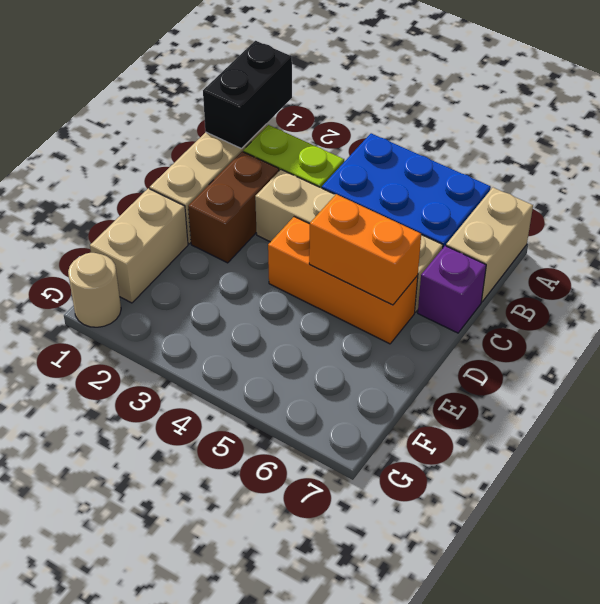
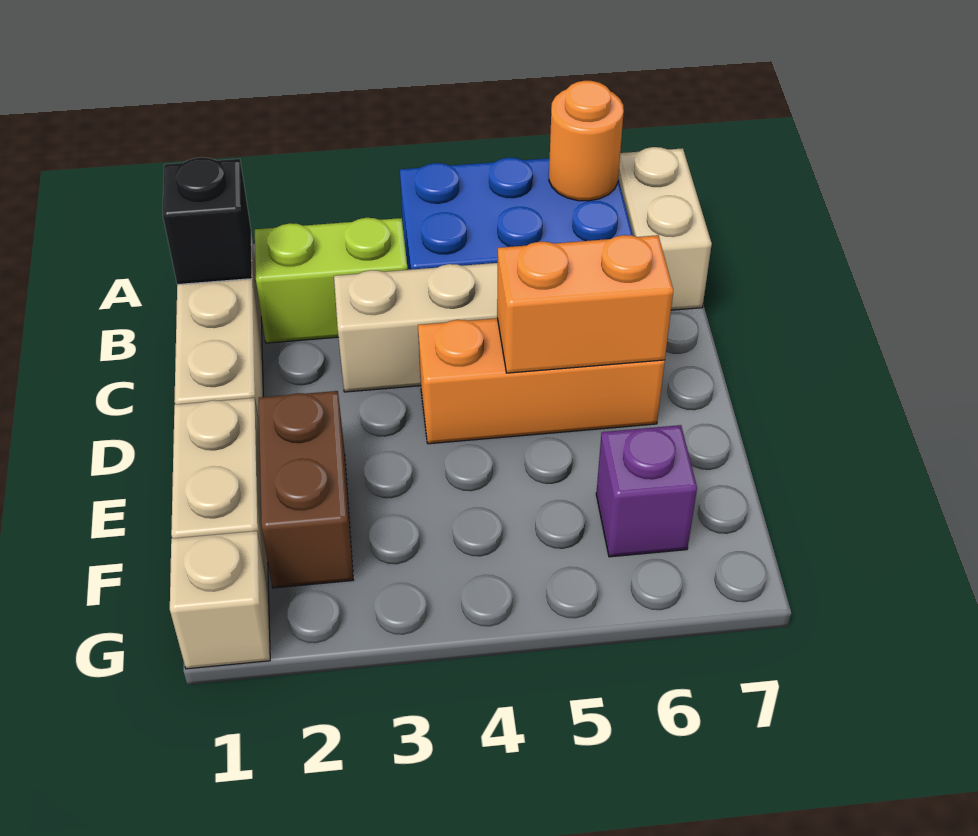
black 1x2 brick [203,41,292,149] -> black 1x1 brick [163,157,252,285]
none -> orange 1x1 round brick [549,81,624,201]
brown 1x2 brick [188,151,279,263] -> brown 1x2 brick moved to [259,391,353,588]
purple 1x1 brick [418,246,486,333] -> purple 1x1 brick moved to [596,425,697,557]
tan 1x1 round brick [68,253,121,327] -> tan 1x1 brick [170,531,270,669]

